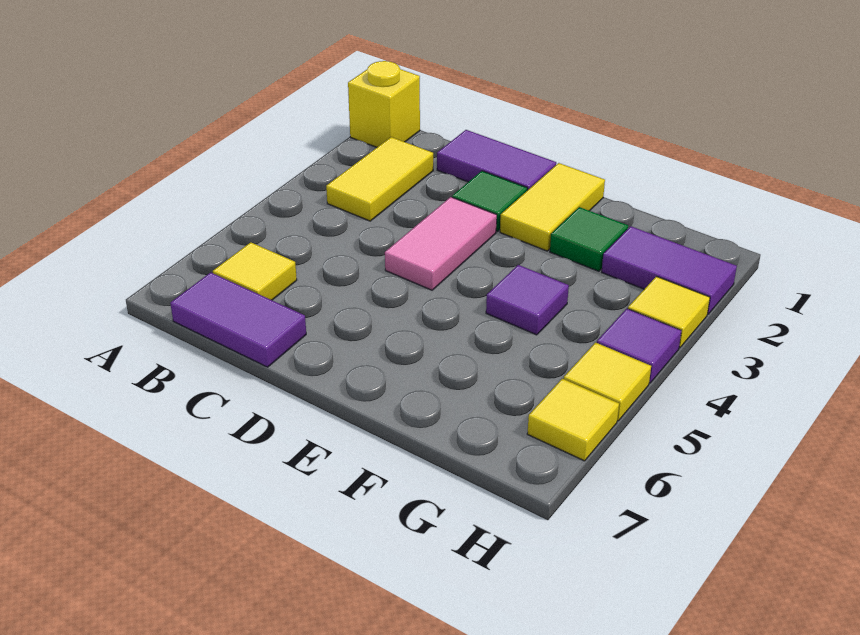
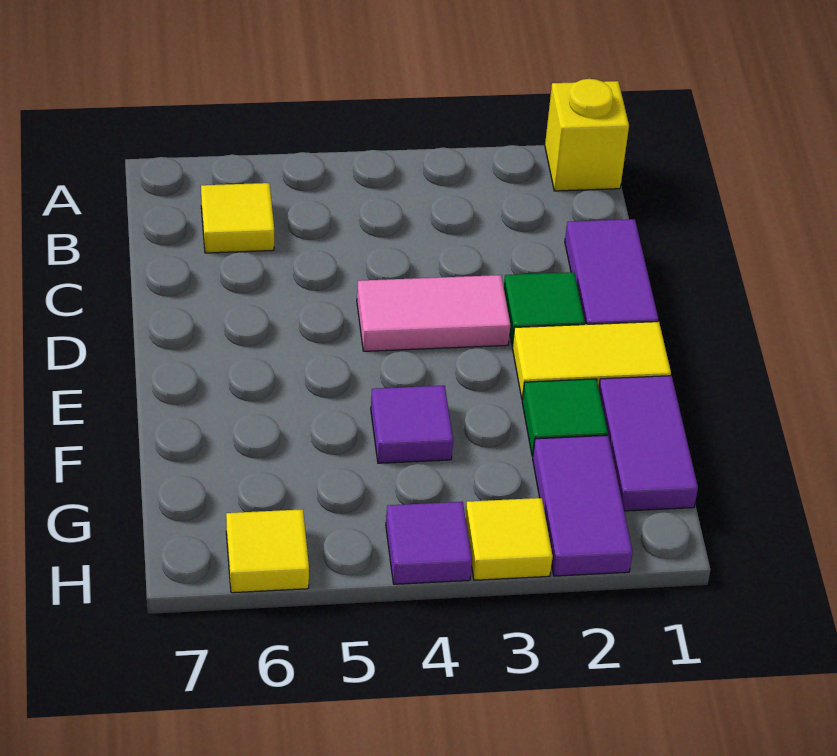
yellow 1x2 tile [326,137,433,221] -> none
purple 1x2 tile [170,272,306,367] -> purple 1x2 tile moved to [599,376,698,511]
yellow 1x1 tile [564,343,651,421] -> none

